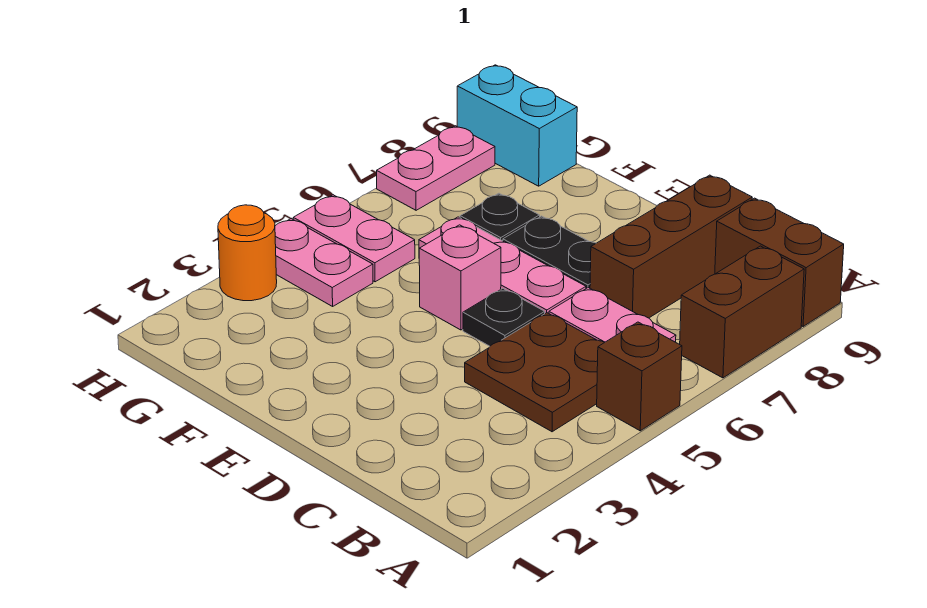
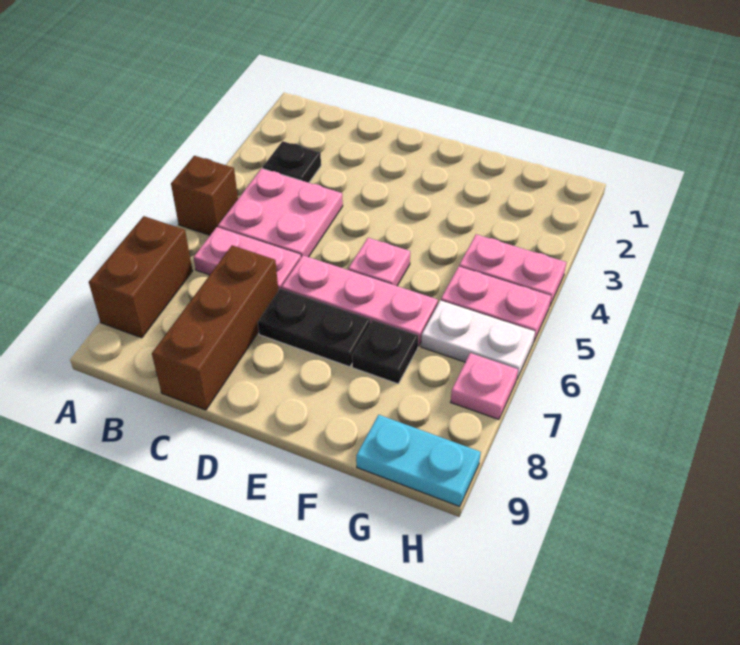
brown 1x2 brick [715,198,844,327] -> none
brown 2x2 plate [465,313,605,432] -> pink 2x2 plate [218,168,343,257]
black 1x1 plate [463,289,545,346] -> black 1x1 plate moved to [263,141,321,183]
pink 1x1 brick [419,225,501,330] -> pink 1x1 plate [348,238,410,286]
none -> white 1x2 plate [421,300,535,380]
cyan 1x2 brick [457,65,577,186] -> cyan 1x2 plate [356,415,481,507]
orange 1x1 round brick [218,205,277,301] -> none
pink 1x2 plate [377,126,495,210] -> pink 1x1 plate [451,353,518,420]

